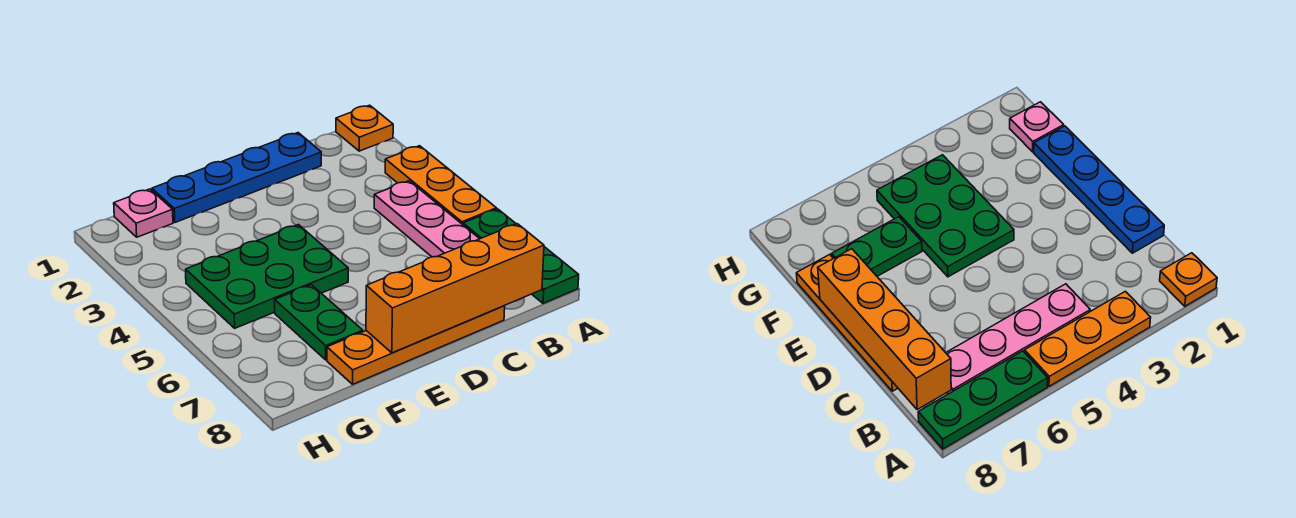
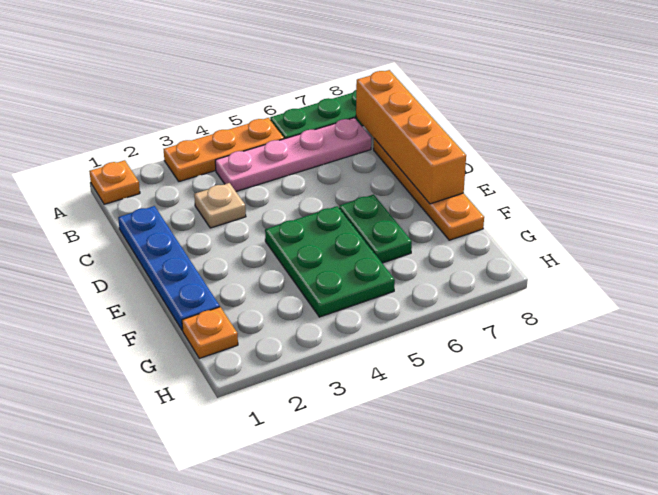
none -> tan 1x1 plate [194,183,246,228]
green 1x2 plate [275,285,363,360] -> green 1x2 plate turned to [339,194,412,263]
pink 1x1 plate [114,189,173,237] -> orange 1x1 plate [182,307,238,358]

